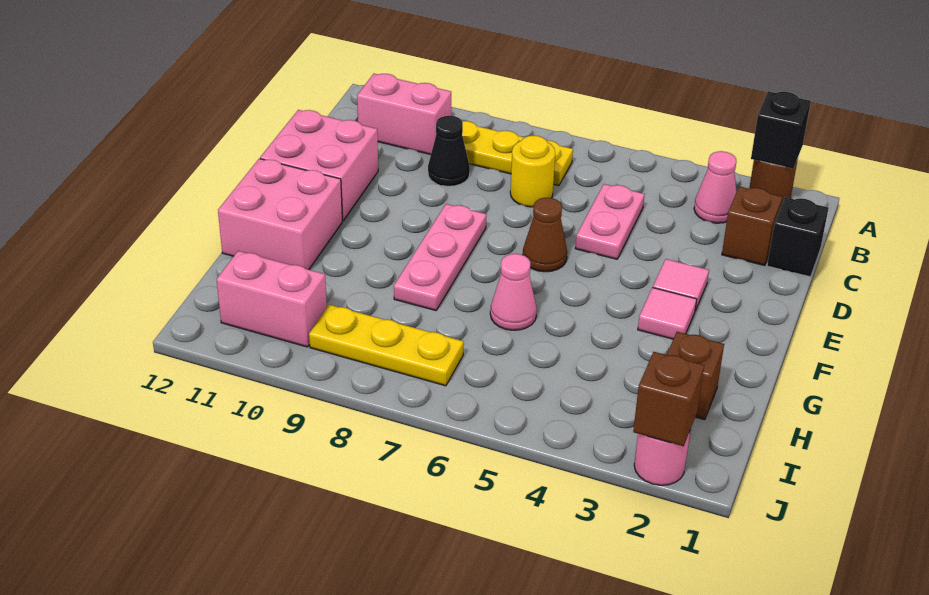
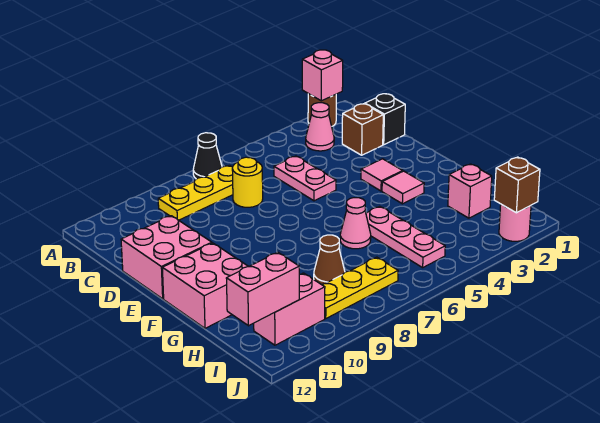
black 1x1 brick [751,91,811,169] -> pink 1x1 brick [302,50,343,101]
pink 1x2 brick [357,74,451,155] -> pink 1x2 brick moved to [226,252,299,326]
black 1x1 cone [428,116,470,186] -> black 1x1 cone moved to [193,133,222,179]
brown 1x1 cone [523,198,567,272] -> brown 1x1 cone moved to [314,235,345,285]
pink 1x3 plate [394,204,486,311] -> pink 1x3 plate moved to [366,206,445,268]
brown 1x1 brick [667,332,724,420] -> pink 1x1 brick [448,164,492,218]

